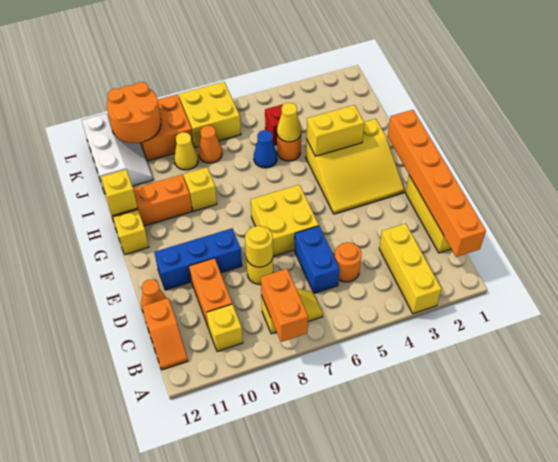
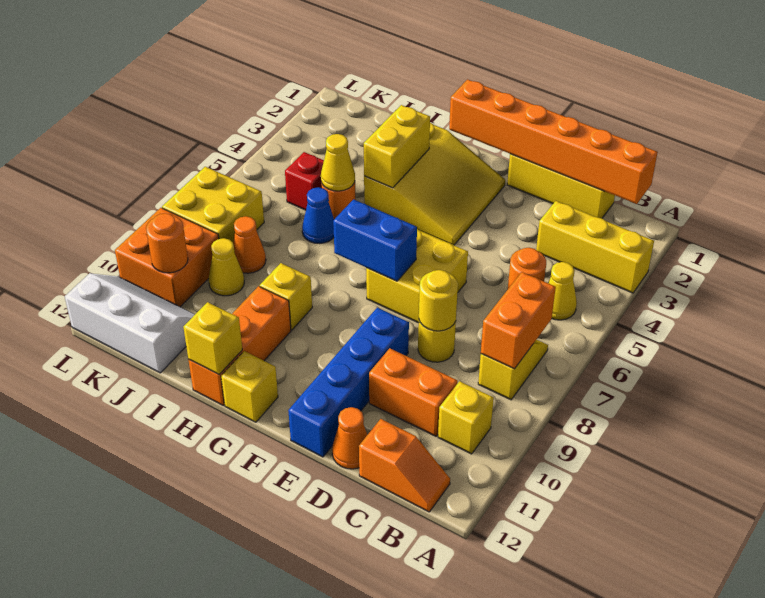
orange 1x2 brick [261,269,308,342] -> orange 1x2 brick turned to [481,272,556,369]
none -> yellow 1x1 cone [548,262,577,320]
blue 1x2 brick [295,226,340,293] -> blue 1x2 brick moved to [333,199,417,281]
blue 1x3 brick [154,228,242,290] -> blue 1x4 brick [288,308,409,457]
orange 2x2 round brick [107,82,161,143] -> orange 1x1 round brick [146,213,188,273]

